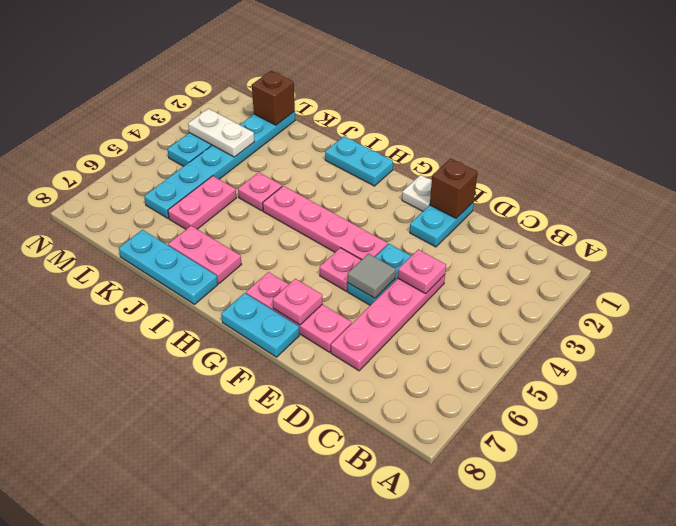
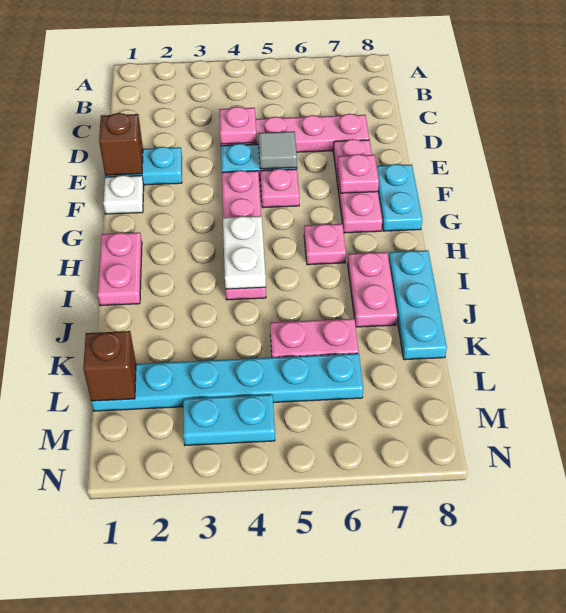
cyan 1x2 plate [325,136,393,186] -> pink 1x2 plate [98,232,142,306]
pink 1x1 plate [238,172,282,211] -> pink 1x1 plate moved to [304,224,346,265]
white 1x2 plate [188,109,254,157] -> white 1x2 plate moved to [223,216,266,289]

